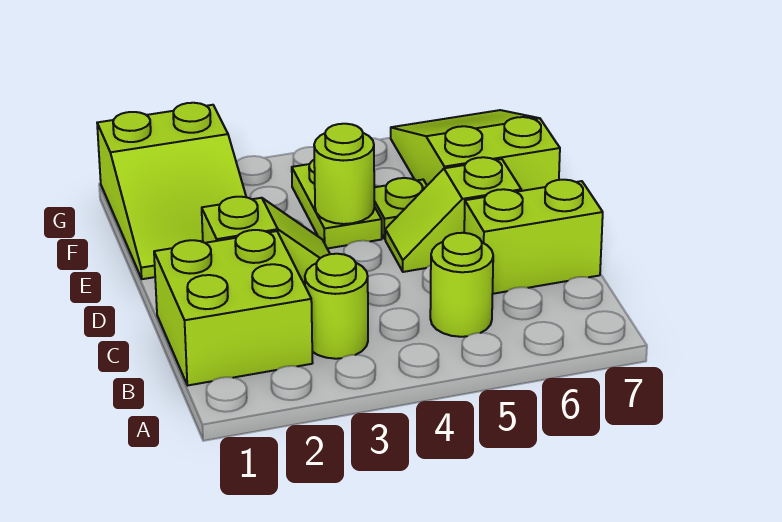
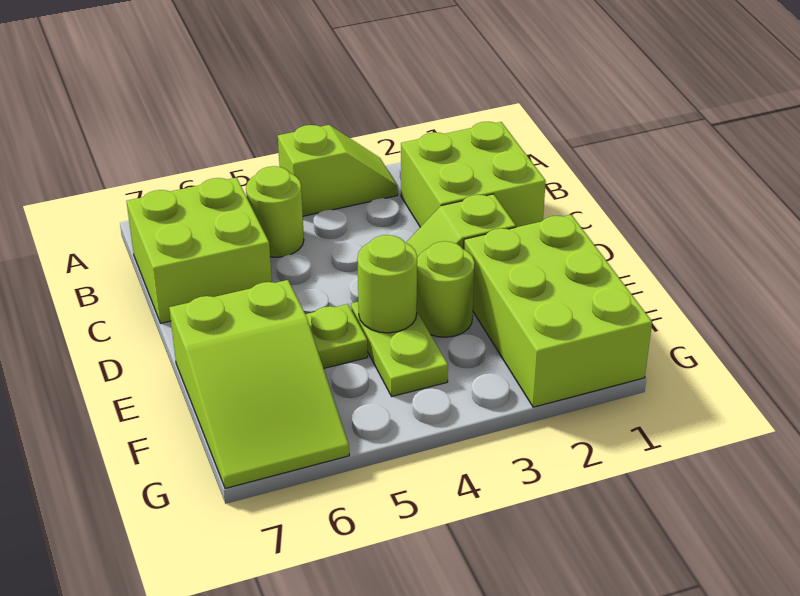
lime 1x1 round brick [305,254,368,359] -> lime 1x1 round brick moved to [417,241,475,337]
lime 1x2 brick [464,180,603,294] -> lime 2x2 brick [127,178,272,323]
lime 1x2 slope [385,157,521,272] -> lime 1x2 slope moved to [278,125,398,216]
lime 2x3 slope [97,103,246,279] -> lime 2x3 brick [464,215,652,407]

